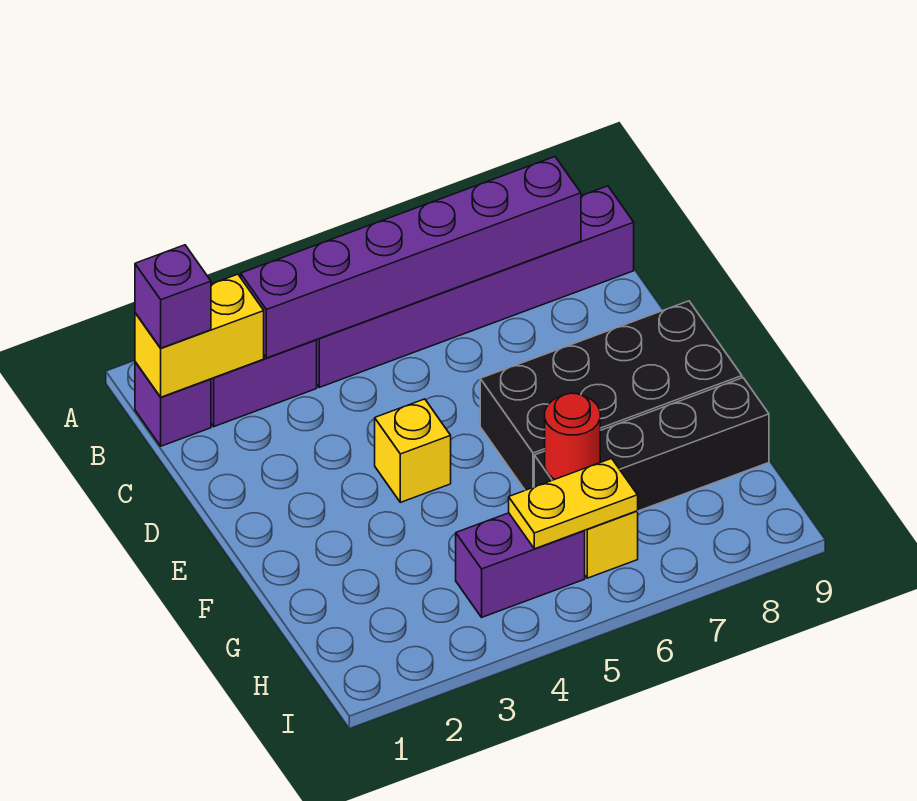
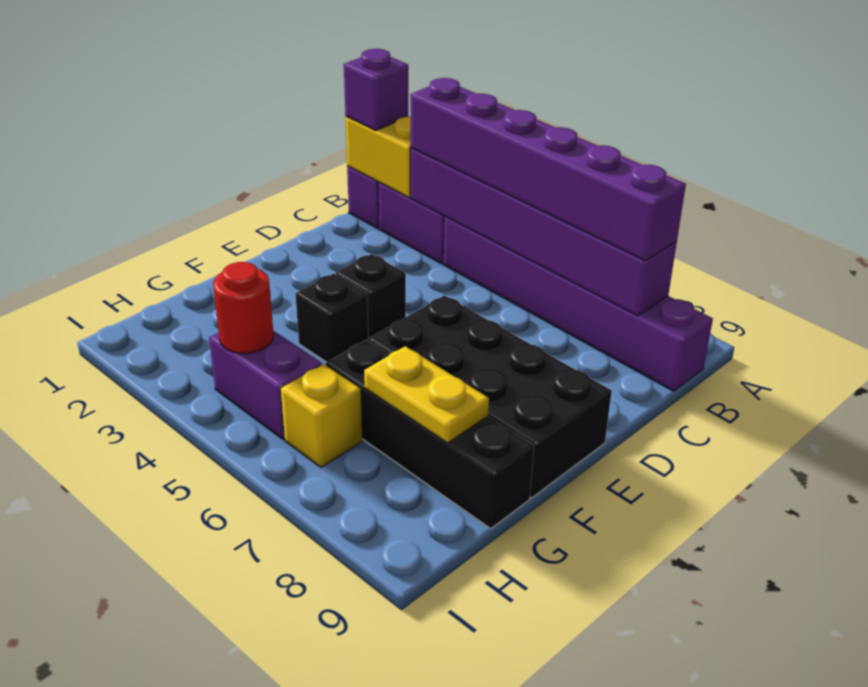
none -> purple 1x6 brick [411,78,686,261]
yellow 1x1 brick [375,399,451,502] -> black 1x1 brick [336,254,406,338]
none -> black 1x1 brick [295,274,368,362]
red 1x1 round brick [545,393,600,479] -> red 1x1 round brick moved to [213,262,274,353]
yellow 1x2 plate [509,458,638,549] -> yellow 1x2 plate moved to [364,346,489,443]

